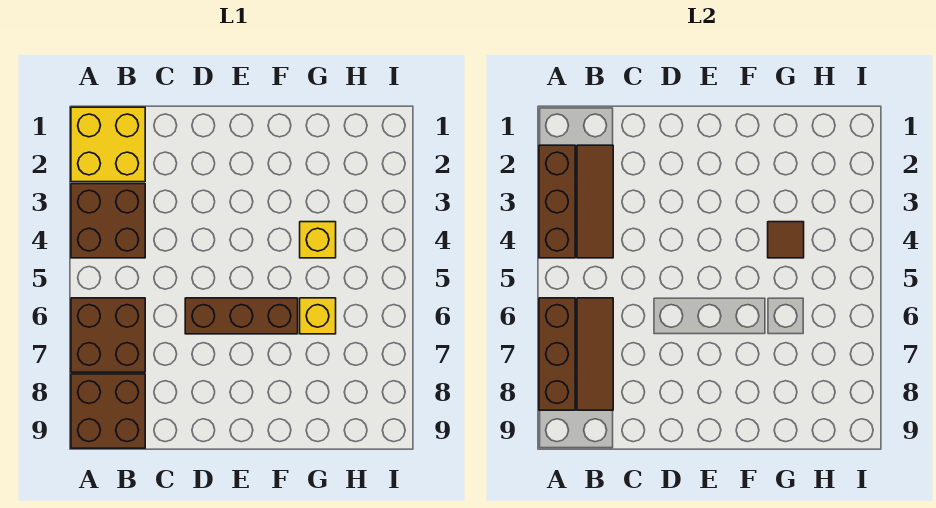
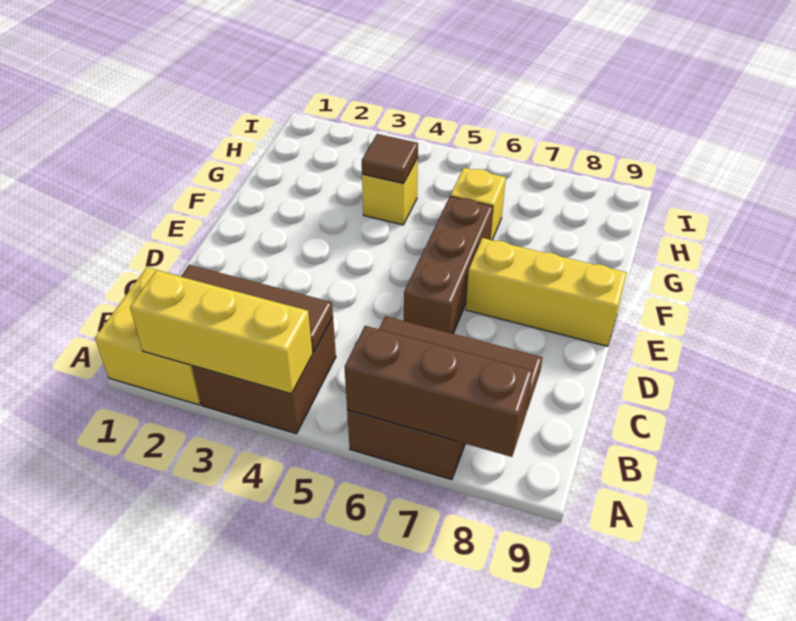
brown 1x3 brick [539,145,575,258] -> yellow 1x3 brick [130,270,312,394]
brown 2x2 brick [71,374,145,448] -> none
none -> yellow 1x3 brick [466,238,627,346]

